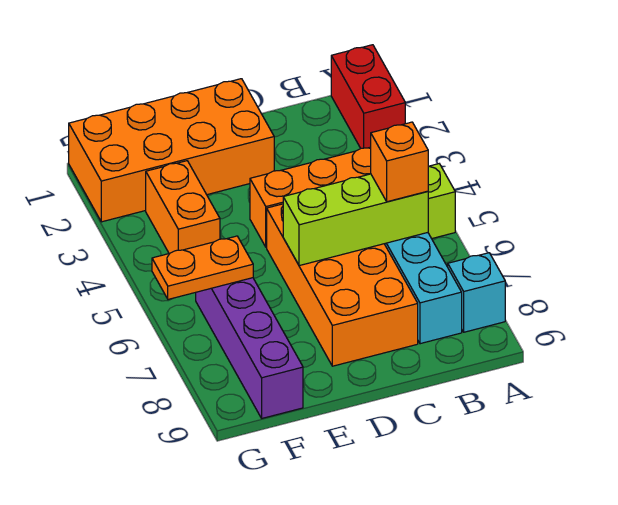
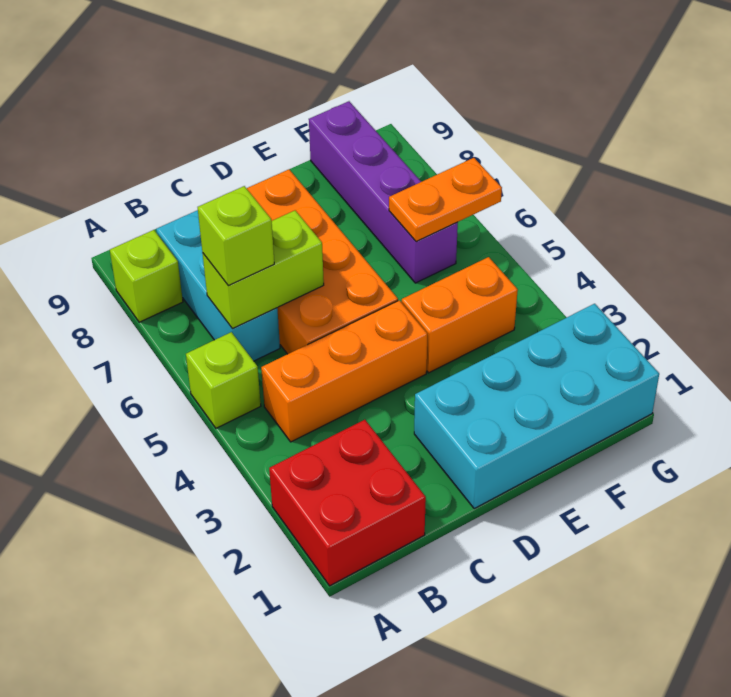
red 1x2 brick [331,45,405,148] -> red 2x2 brick [269,420,426,586]
cyan 1x1 brick [448,253,505,332] -> lime 1x1 brick [110,230,183,322]
lime 1x3 brick [283,174,428,266] -> lime 1x2 brick [202,210,324,329]
orange 1x1 brick [371,122,428,202] -> lime 1x1 brick [198,186,274,286]
orange 2x4 brick [69,79,274,222] -> cyan 2x4 brick [414,304,659,509]
orange 1x2 brick [146,161,220,254] -> orange 1x2 brick turned to [401,257,518,373]

